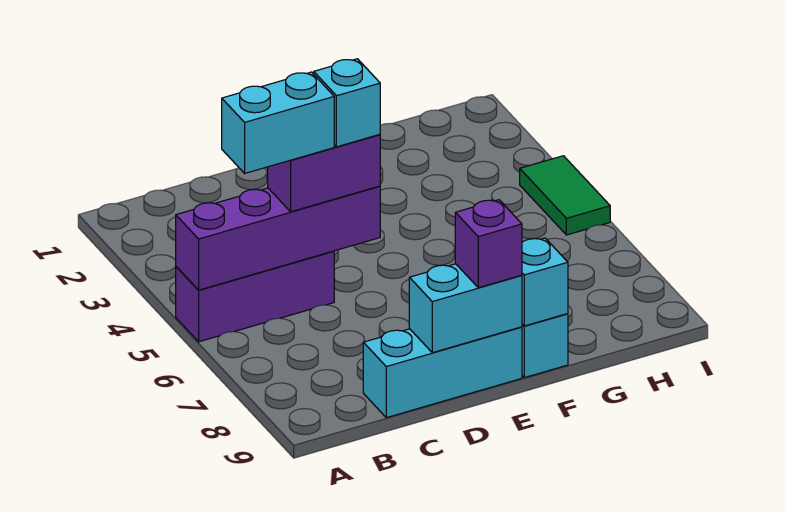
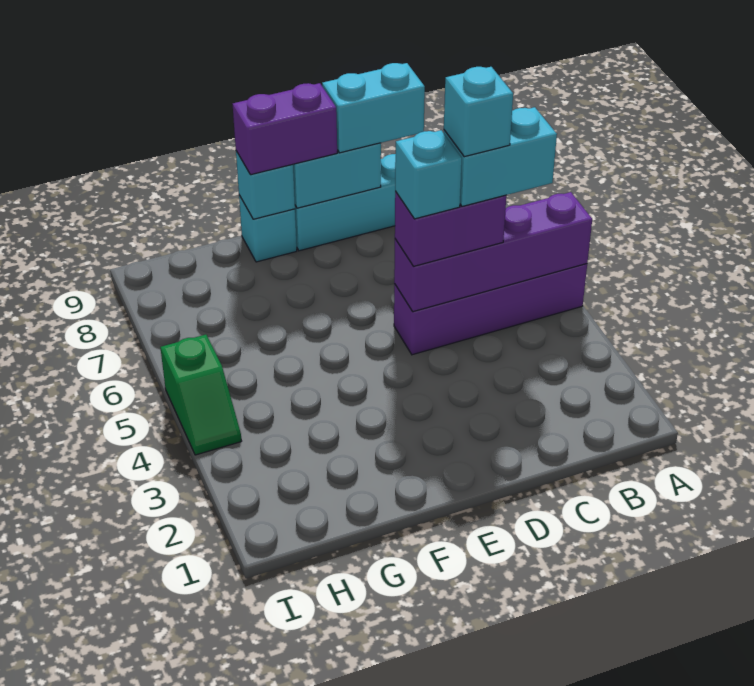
purple 1x3 brick [176,251,334,342] -> purple 1x4 brick [394,264,587,355]
none -> cyan 1x1 brick [444,67,513,157]
none -> cyan 1x2 brick [322,63,425,153]
purple 1x1 brick [455,200,522,288] -> purple 1x2 brick [233,83,337,175]
green 1x2 tile [520,156,610,235] -> green 1x2 slope [160,335,241,455]

